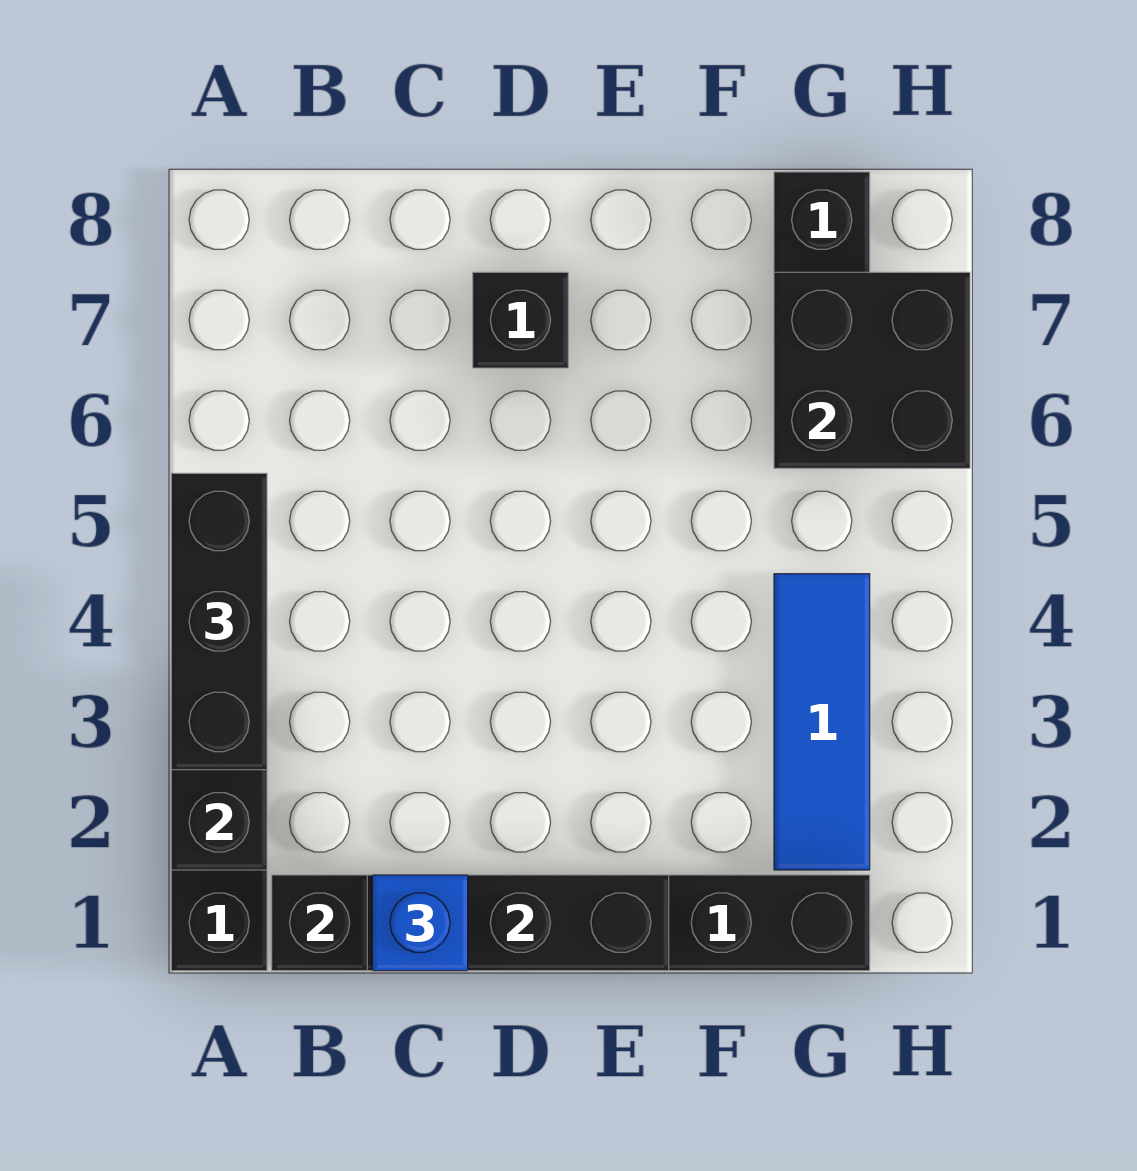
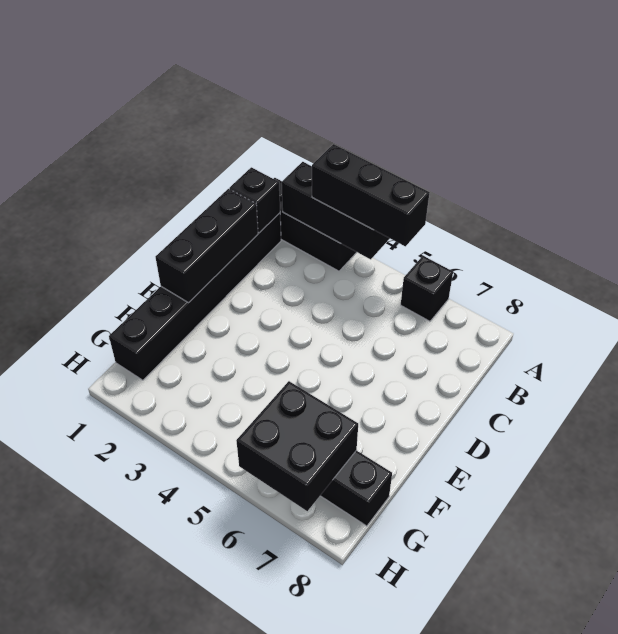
blue 1x1 brick [372,875,468,971] -> none
black 1x1 brick [473,272,568,368] -> black 1x1 brick moved to [401,256,453,321]
blue 1x3 tile [774,574,870,870] -> none

